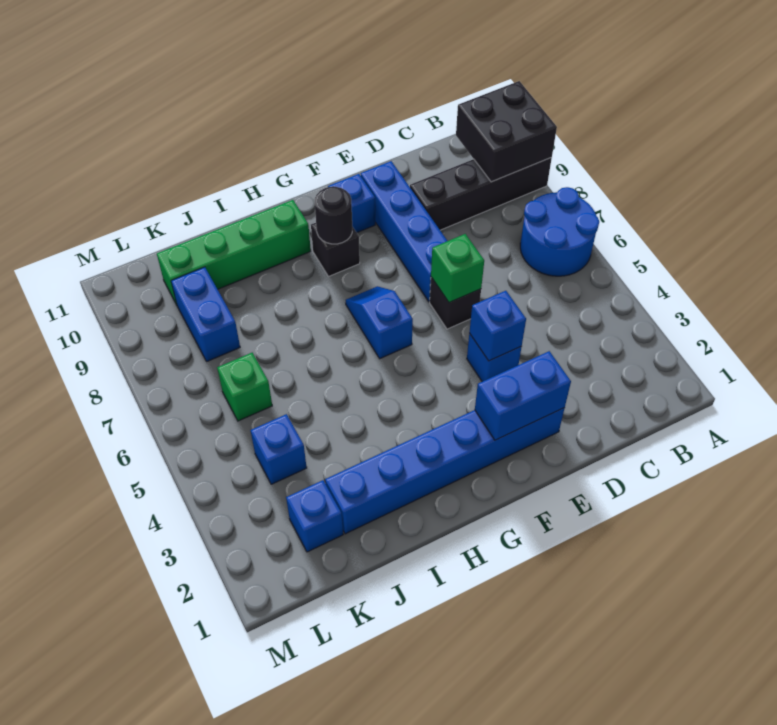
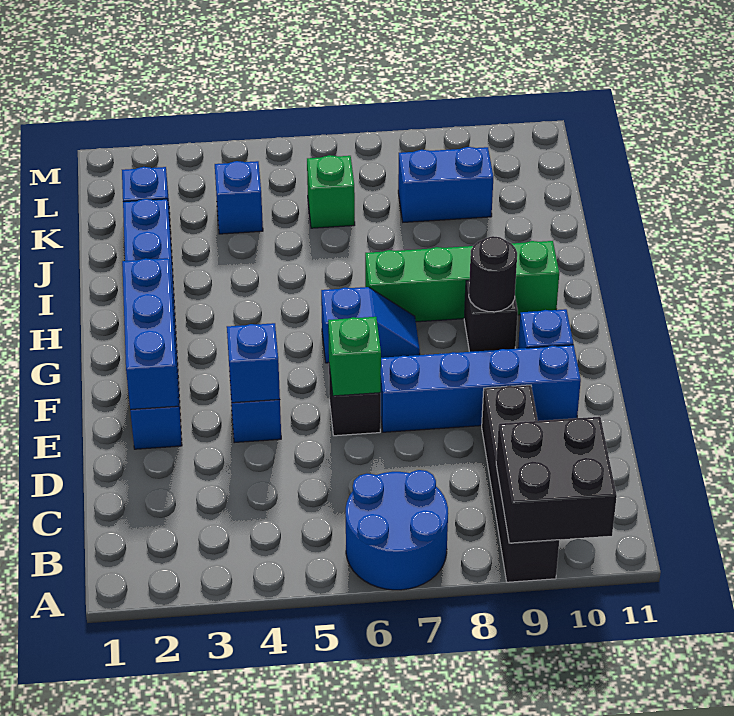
blue 1x2 brick [475,351,571,440] -> blue 1x3 brick [122,258,179,410]
green 1x4 brick [157,200,311,305] -> green 1x4 brick turned to [365,241,559,322]

